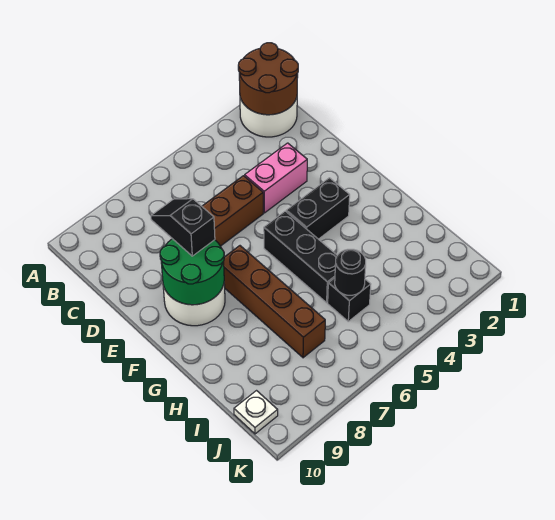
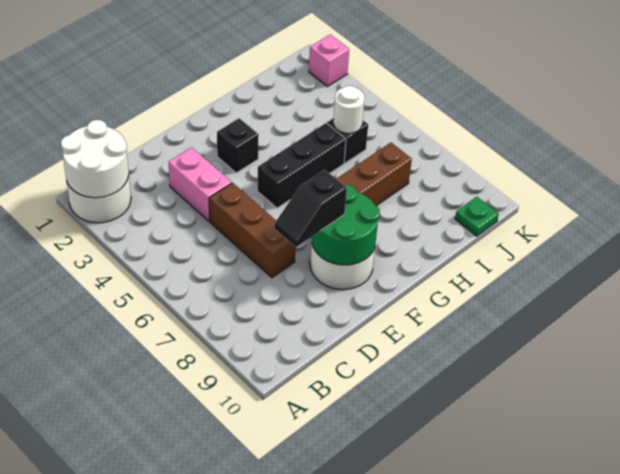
brown 2x2 round brick [238,43,298,115] -> white 2x2 round brick [61,120,129,198]
black 1x2 brick [286,178,350,239] -> black 1x1 brick [217,118,259,173]
black 1x1 round brick [335,249,366,295] -> white 1x1 round brick [333,86,365,134]
white 1x1 plate [234,391,278,434] -> green 1x1 plate [455,197,499,236]
none -> pink 1x1 brick [309,34,349,86]

